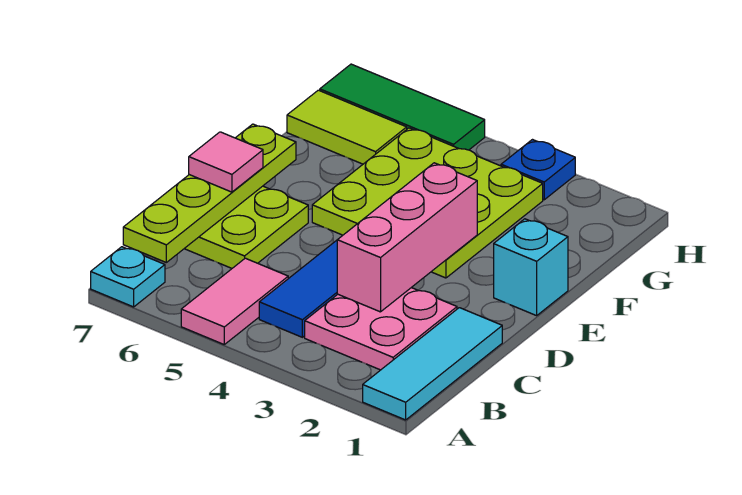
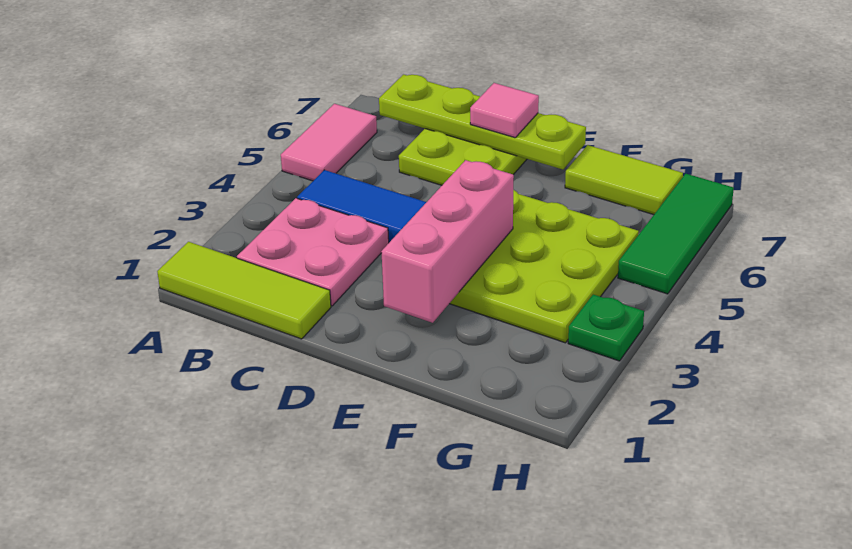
cyan 1x3 tile [363,308,502,420] -> lime 1x3 tile [157,242,331,339]
pink 1x2 tile [181,258,288,344] -> pink 1x2 tile turned to [281,104,377,181]
cyan 1x1 plate [91,247,165,307] -> none
pink 1x3 brick [337,163,477,312] -> pink 1x3 brick turned to [381,160,514,323]
cyan 1x1 brick [494,219,568,316] -> none
lime 1x2 tile [287,90,407,164] -> lime 1x2 tile turned to [565,145,683,215]
blue 1x1 plate [501,140,575,200] -> green 1x1 plate [568,295,644,361]

